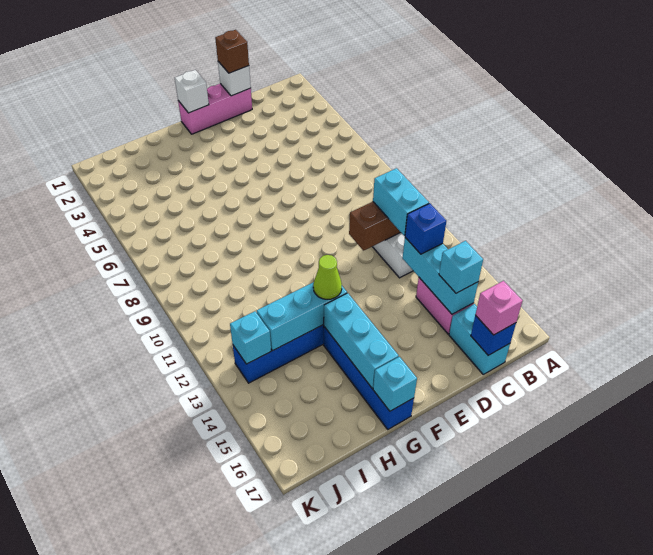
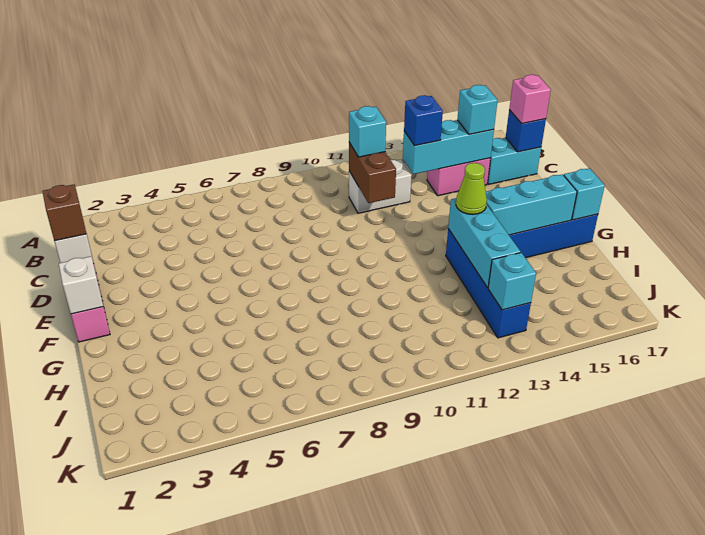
cyan 1x2 brick [373,168,429,236] -> cyan 1x1 brick [349,106,386,157]

